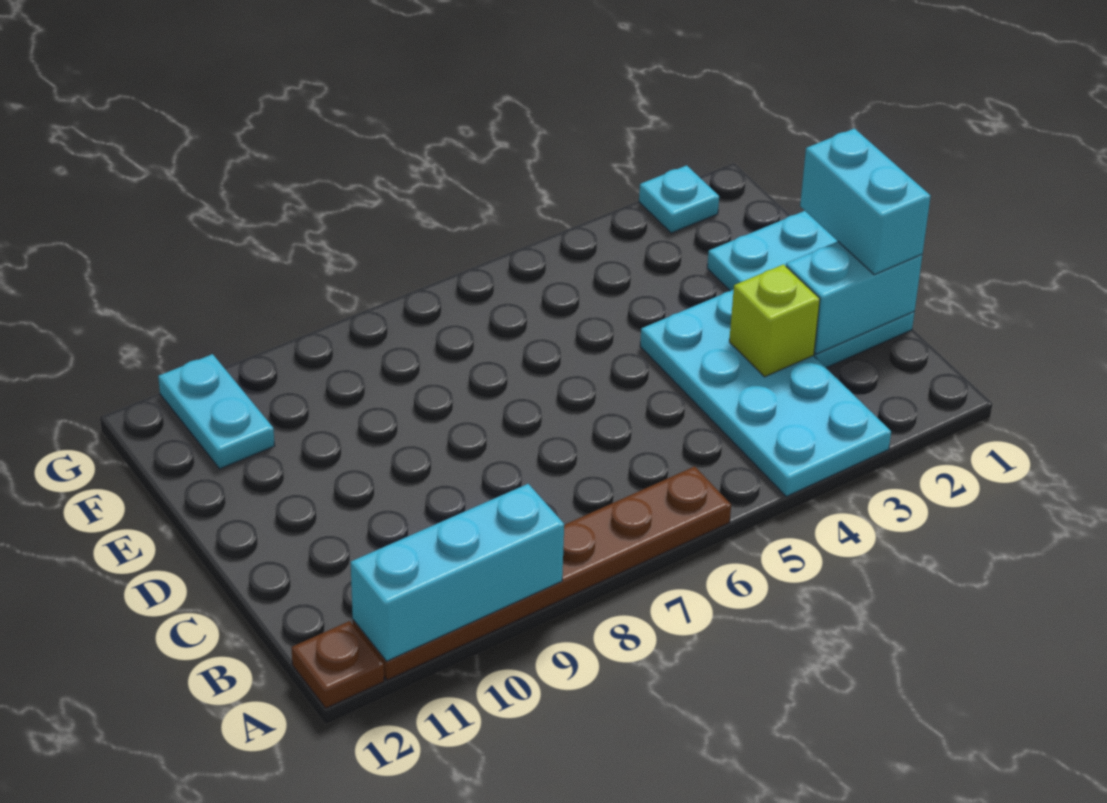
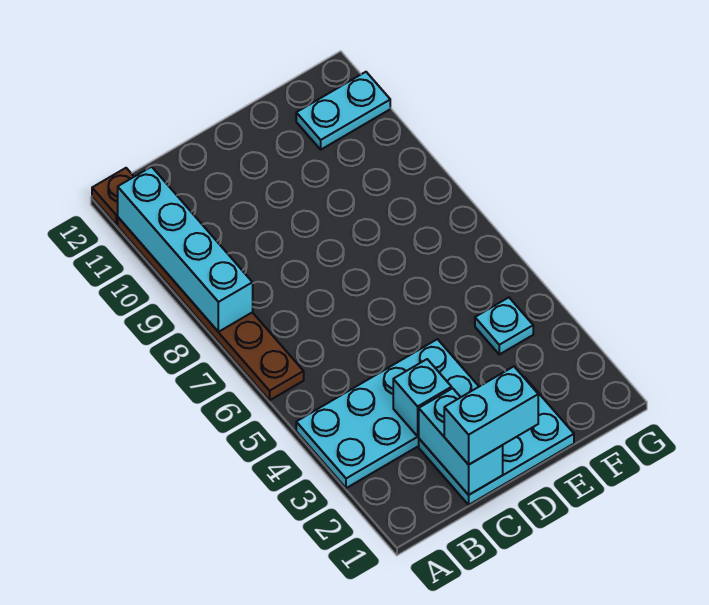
cyan 1x3 brick [351,484,564,661] -> cyan 1x4 brick [118,167,253,332]
lime 1x1 brick [729,264,820,377] -> cyan 1x1 brick [393,359,452,436]
cyan 1x1 plate [639,165,719,233] -> cyan 1x1 plate moved to [475,298,533,354]

